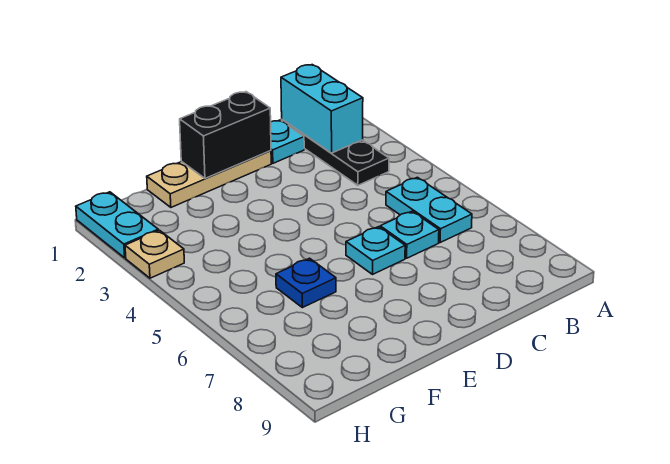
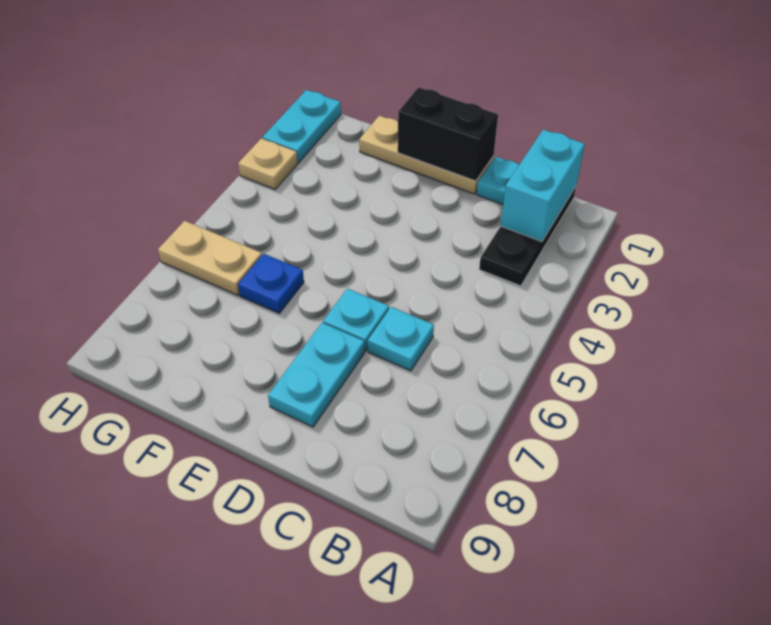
cyan 1x2 plate [386,177,472,243] -> cyan 1x2 plate moved to [268,323,365,427]
none -> tan 1x2 plate [158,221,262,295]

